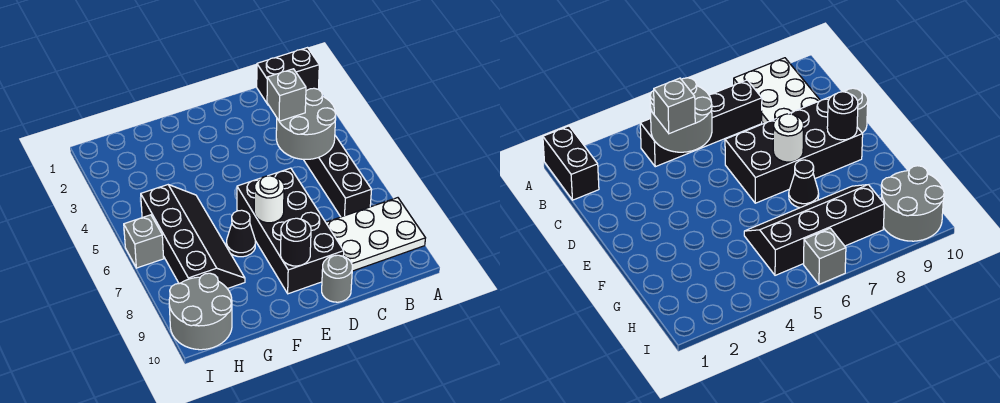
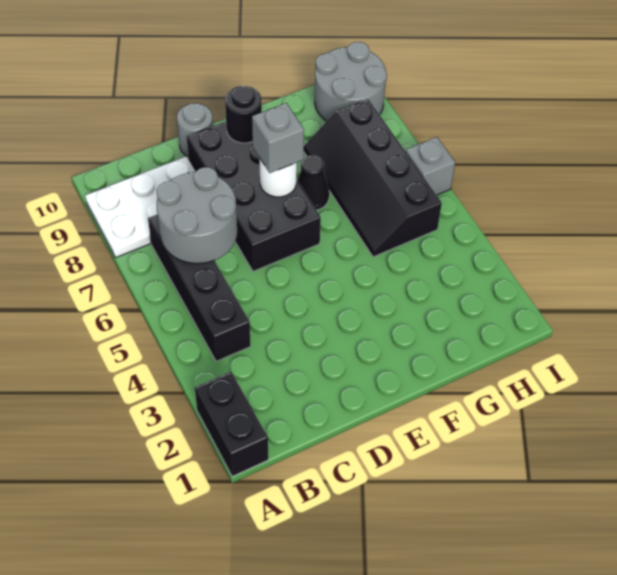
black 1x2 brick [257,48,319,104] -> black 1x2 brick turned to [195,372,268,477]
grey 2x2 round brick [276,88,336,159] -> grey 2x2 round brick moved to [157,167,237,264]
grey 1x1 brick [267,69,306,121] -> grey 1x1 brick moved to [252,103,304,173]

